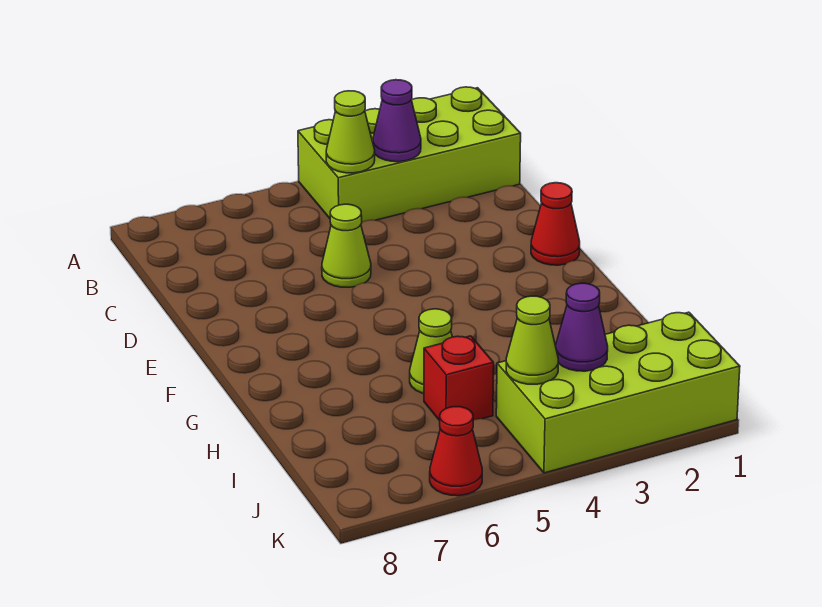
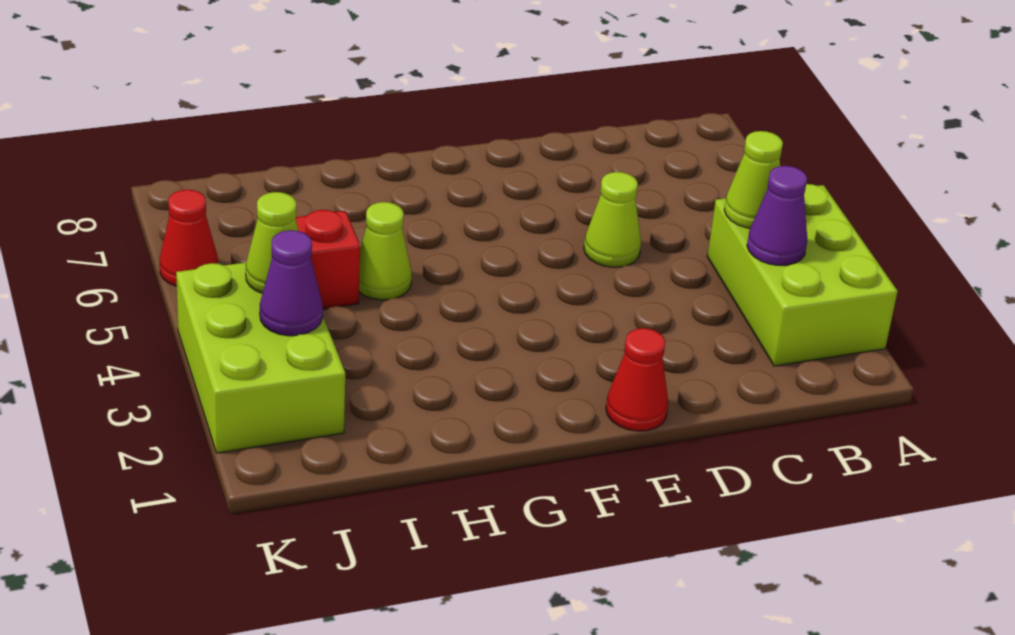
lime 2x4 brick [298,87,521,222] -> lime 2x3 brick [707,184,898,366]
lime 2x4 brick [496,312,740,473] -> lime 2x3 brick [176,262,345,453]

